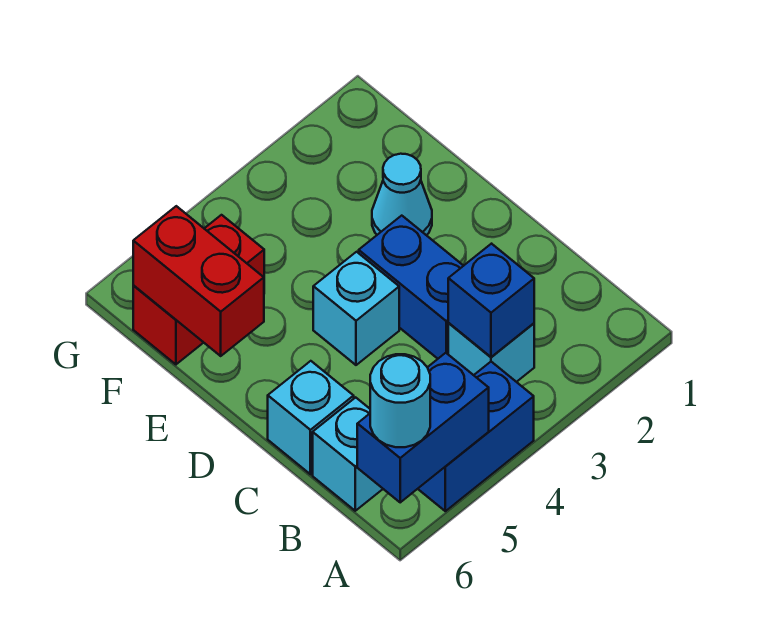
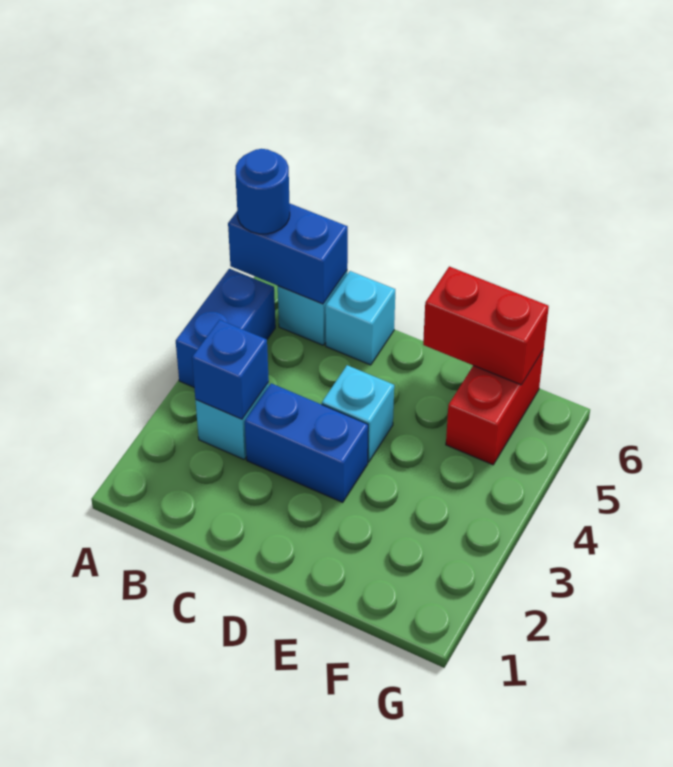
blue 1x2 brick [357,353,489,502] -> blue 1x2 brick turned to [228,203,348,304]
cyan 1x1 round brick [370,354,430,447] -> blue 1x1 round brick [235,149,290,234]
cyan 1x1 cone [372,154,432,235] -> none

